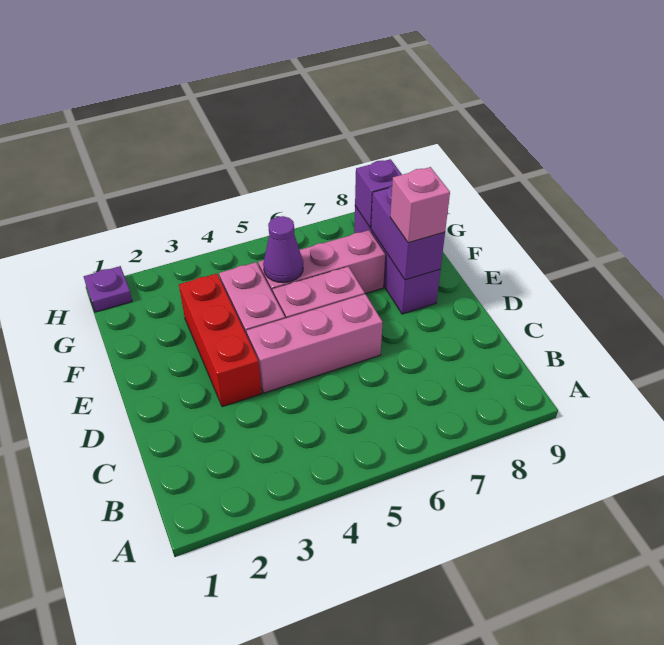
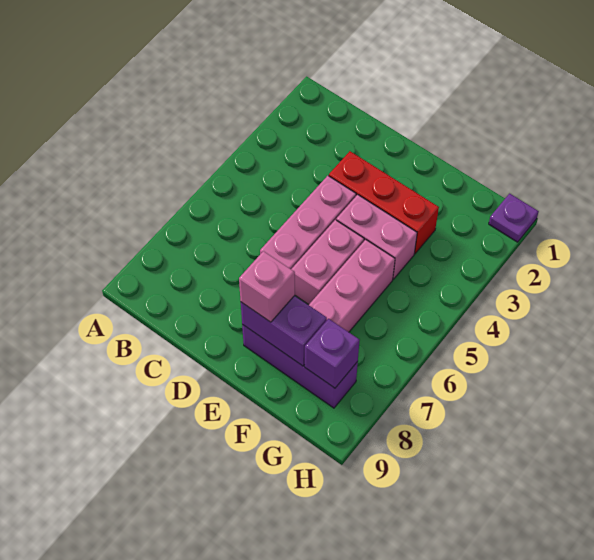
purple 1x1 cone [263,216,303,283] -> none

